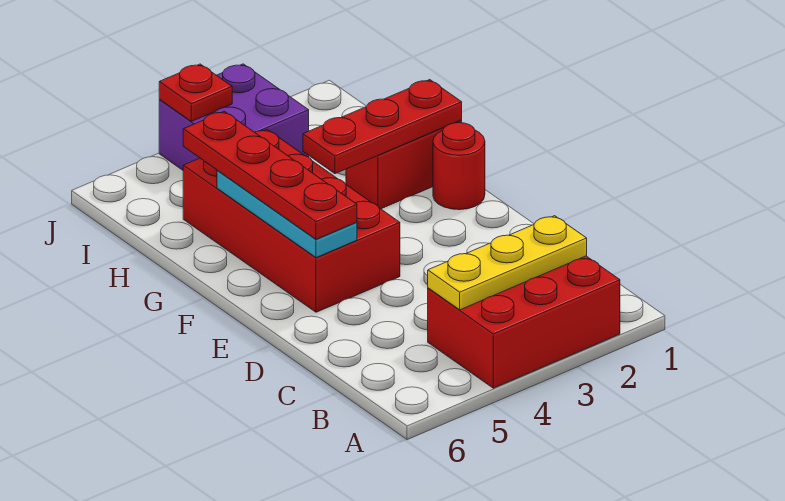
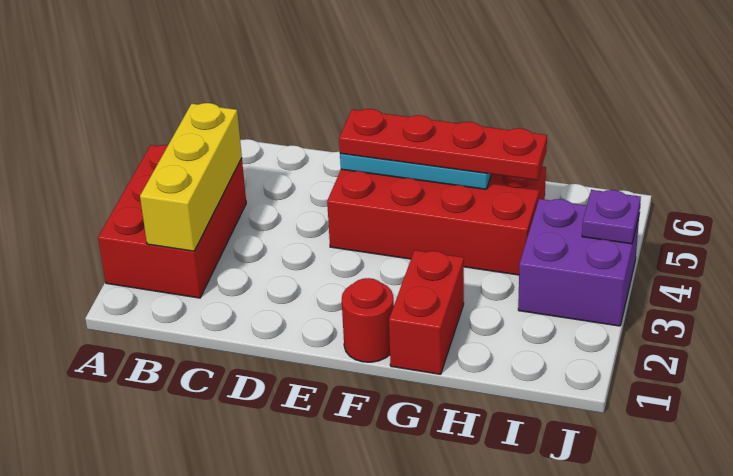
yellow 1x3 plate [428,216,587,310] -> yellow 1x3 brick [140,103,242,251]
red 1x3 plate [303,80,462,174] -> none
red 1x1 plate [159,64,232,121] -> purple 1x1 plate [582,190,641,244]

